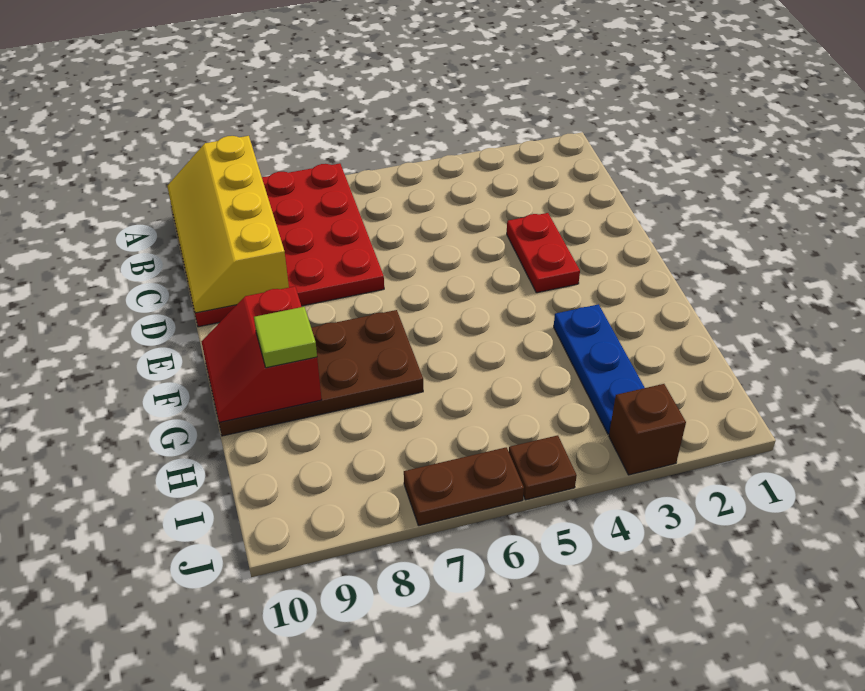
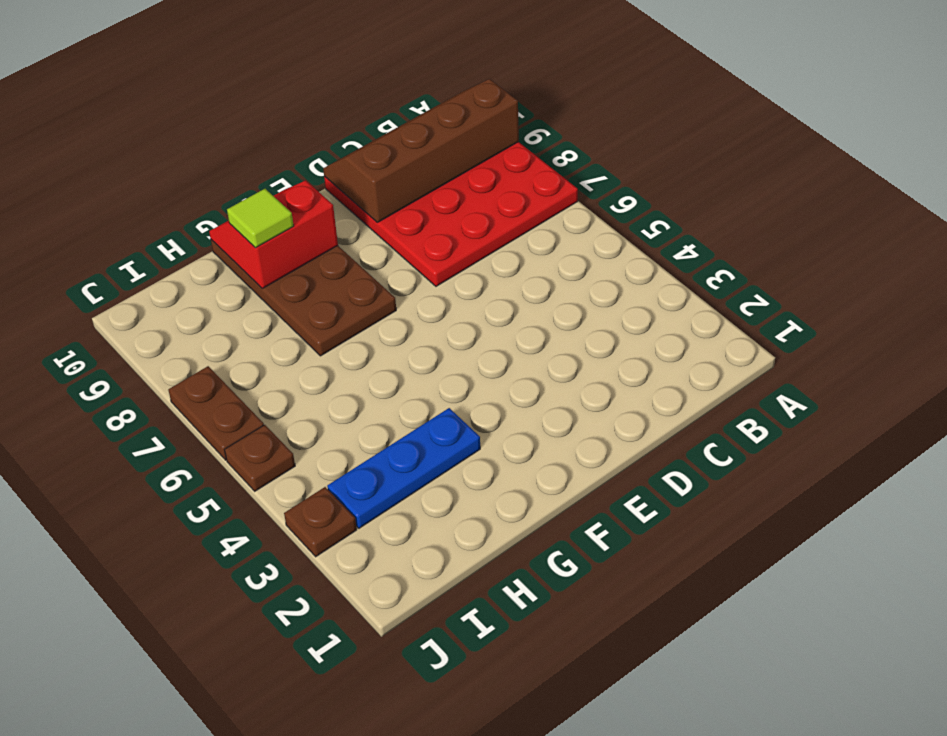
yellow 2x4 slope [167,136,289,313] -> brown 2x4 slope [323,79,519,222]
red 1x2 plate [507,213,580,293] -> none
brown 1x1 brick [609,384,686,475] -> brown 1x1 plate [284,487,357,557]

